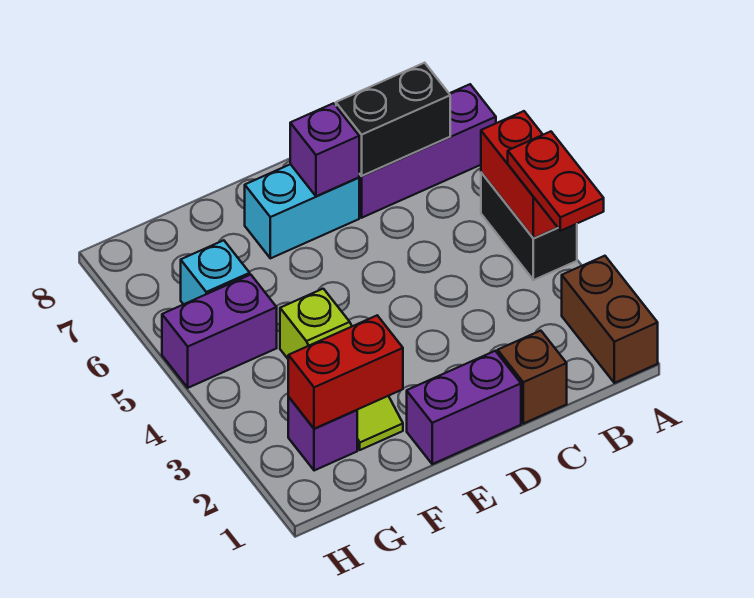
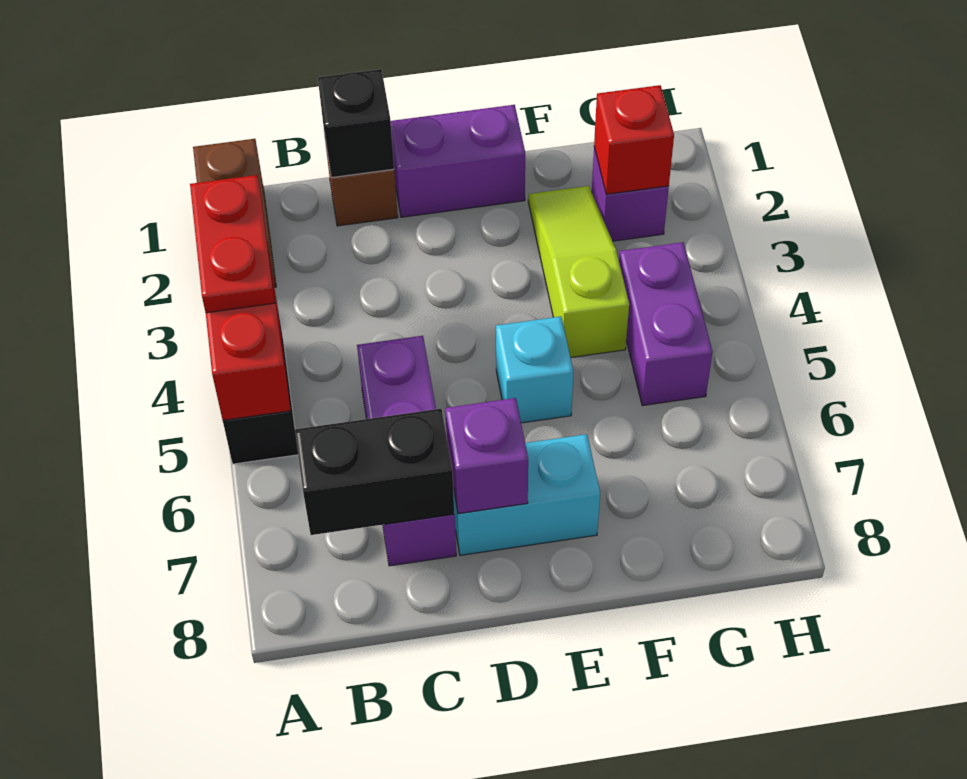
purple 1x3 brick [359,84,496,218] -> purple 1x3 brick turned to [357,336,456,566]
none -> black 1x1 brick [318,69,394,178]
red 1x2 brick [288,315,403,429] -> red 1x1 brick [594,85,674,194]
purple 1x2 brick [162,275,277,388] -> purple 1x2 brick turned to [619,242,712,406]
cyan 1x1 brick [181,240,250,304] -> cyan 1x1 brick moved to [496,316,573,423]

